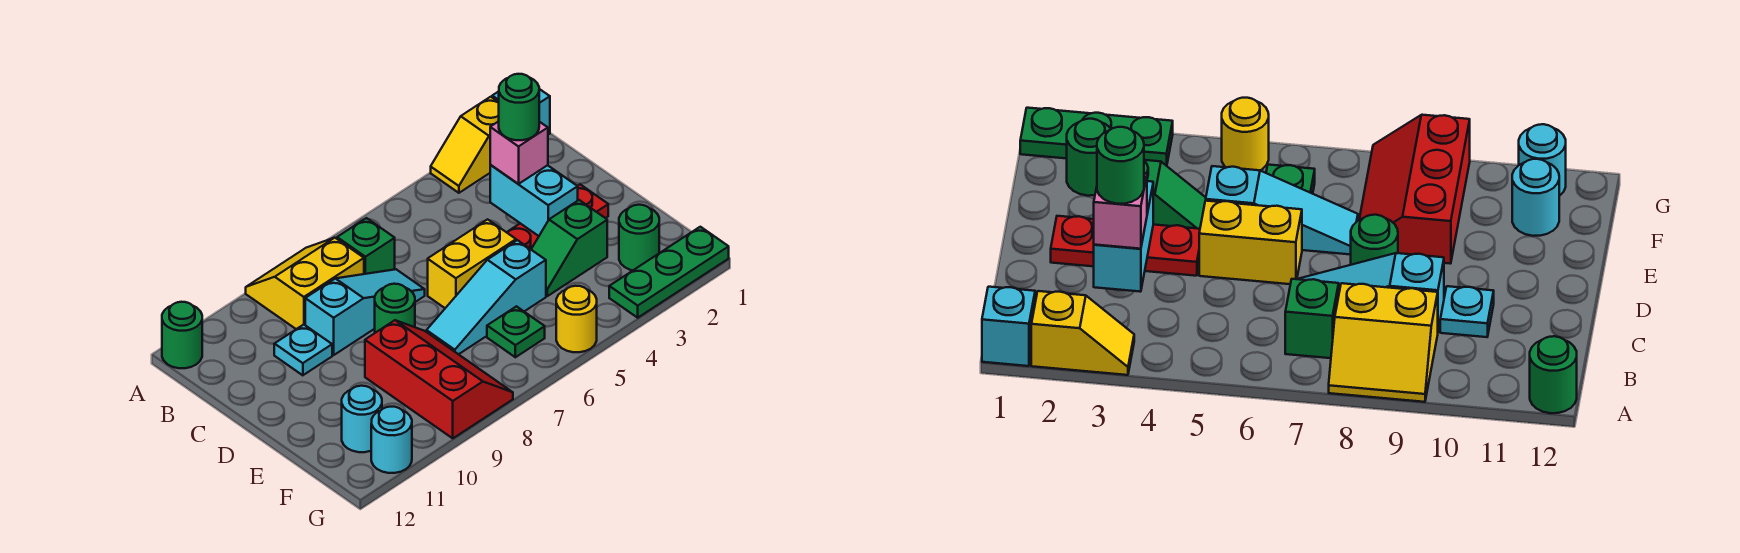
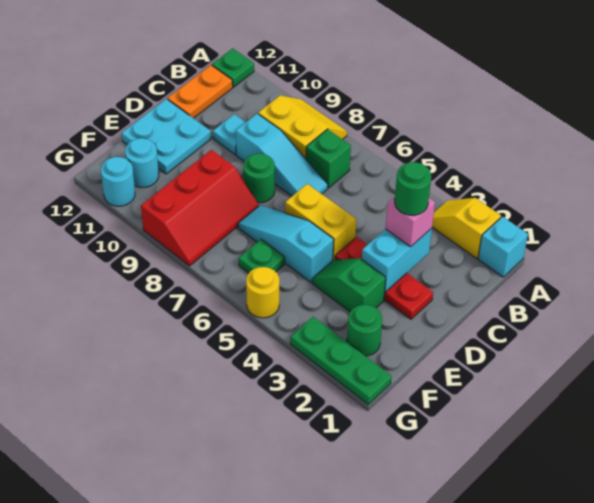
green 1x1 round brick [162,302,202,368] -> green 1x1 plate [212,48,254,87]
none -> orange 1x2 plate [168,65,233,118]
none -> cyan 2x2 plate [121,99,211,174]

